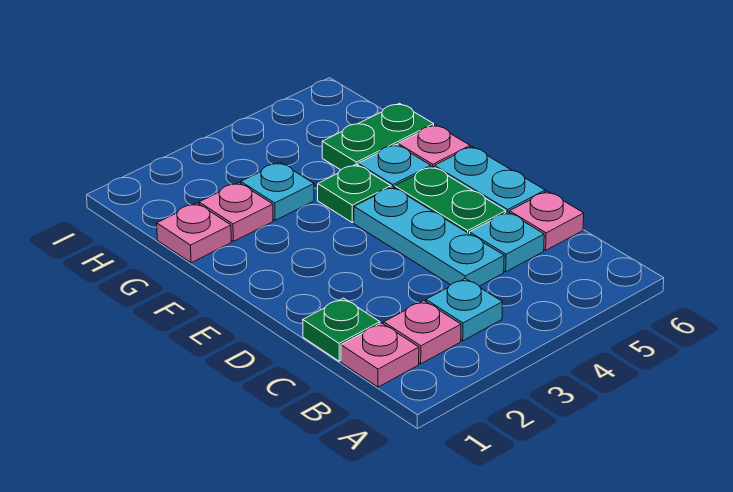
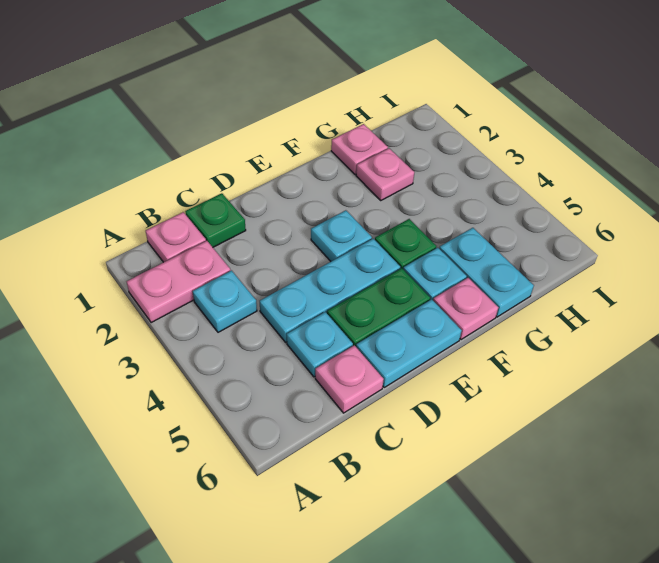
pink 1x1 plate [384,301,461,364] -> pink 1x2 plate [127,241,231,323]
cyan 1x1 plate [241,162,314,220] -> cyan 1x1 plate moved to [311,210,372,261]
green 1x2 plate [322,103,434,170] -> cyan 1x2 plate [439,228,534,317]

